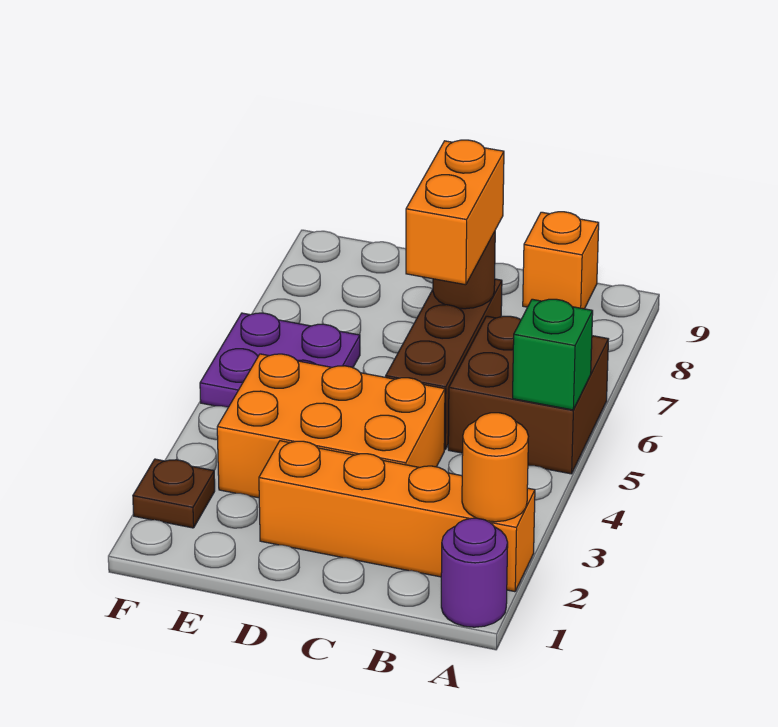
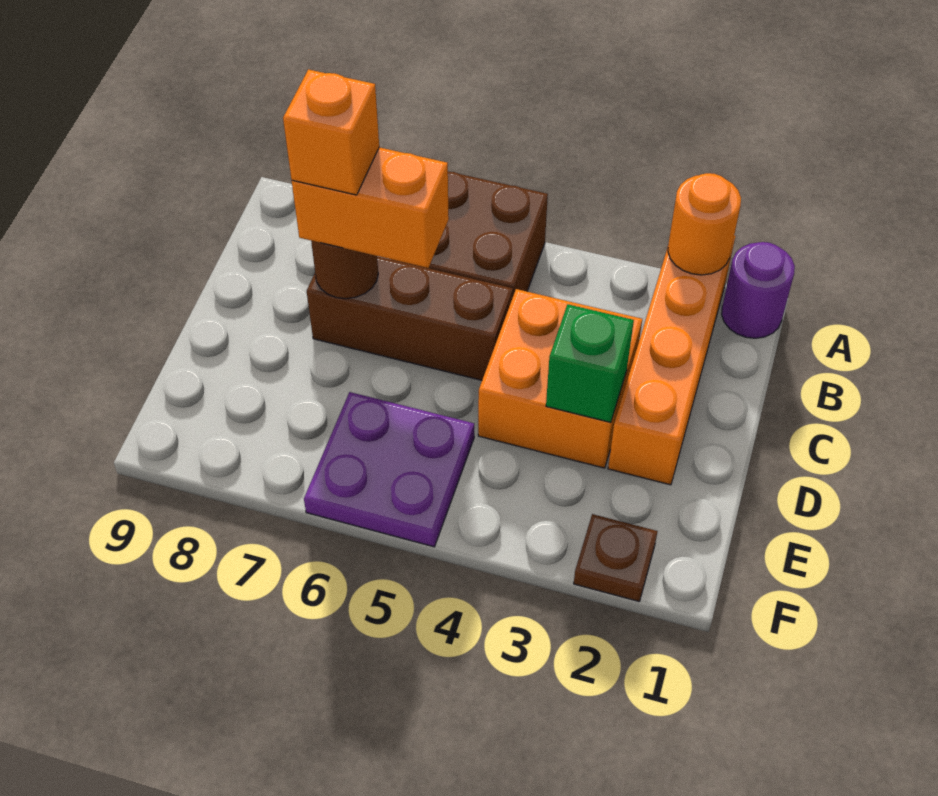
green 1x1 brick [513,299,593,410] -> green 1x1 brick moved to [546,304,634,422]
orange 1x1 brick [523,212,599,309] -> orange 1x1 brick moved to [283,69,379,195]
orange 2x3 brick [217,354,445,498] -> orange 2x2 brick [478,289,642,468]

